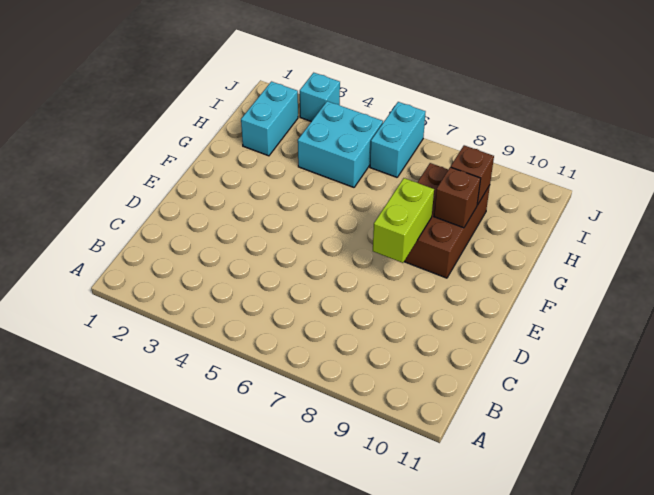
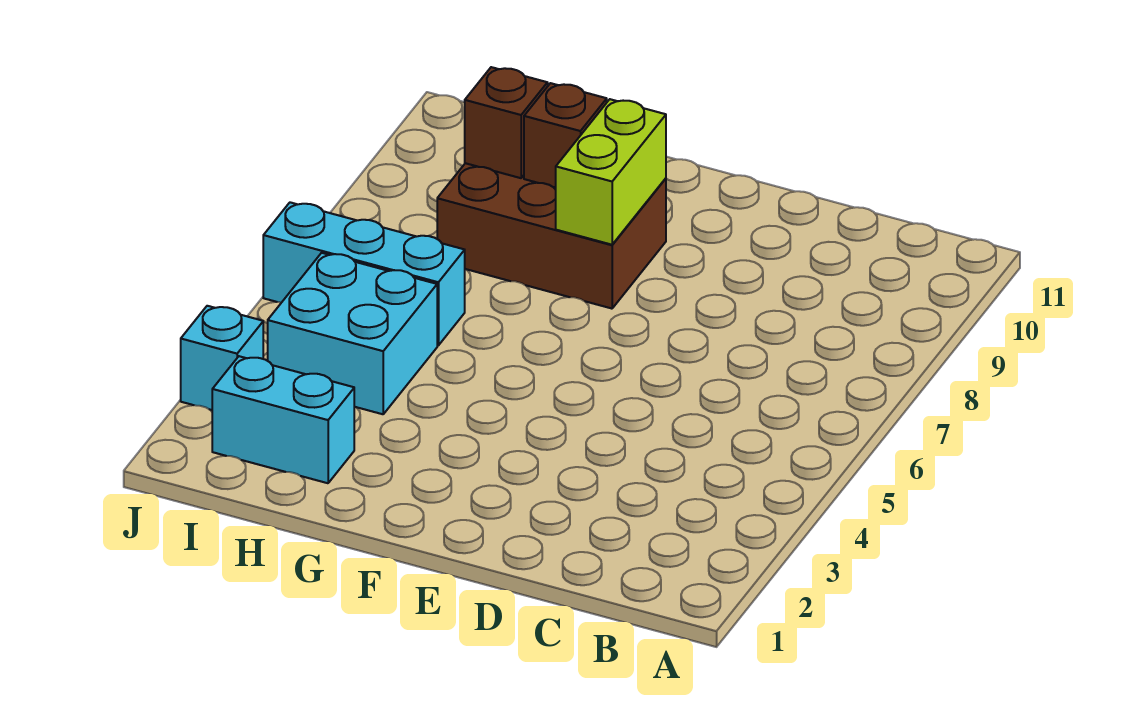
lime 1x2 brick [373,178,434,263] -> lime 1x2 brick turned to [556,99,666,245]
cyan 1x2 brick [370,102,425,177] -> cyan 1x3 brick [263,202,465,345]

